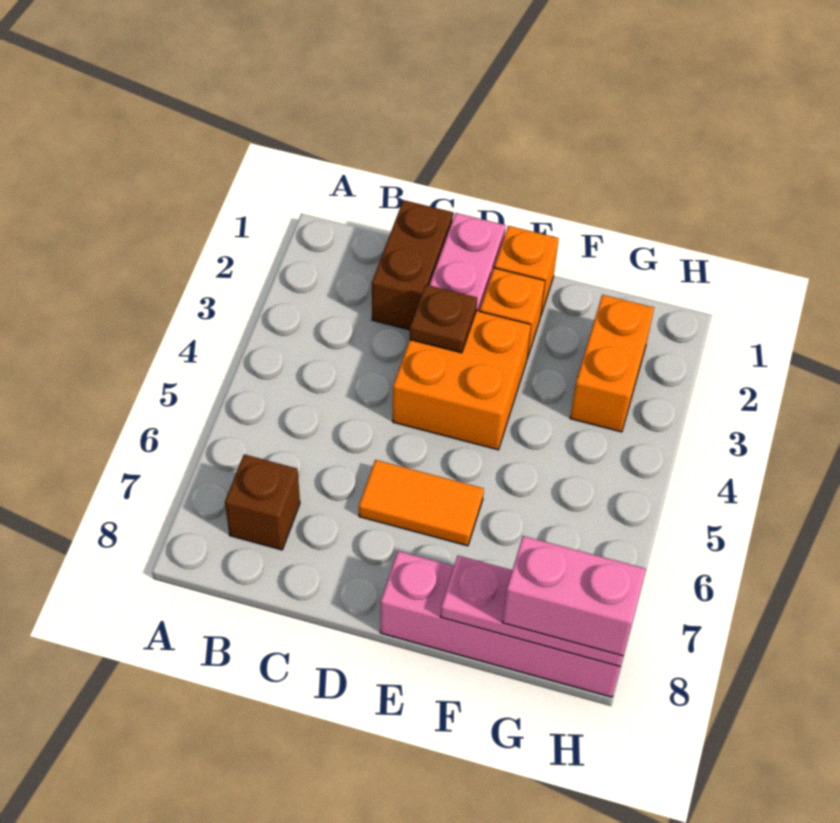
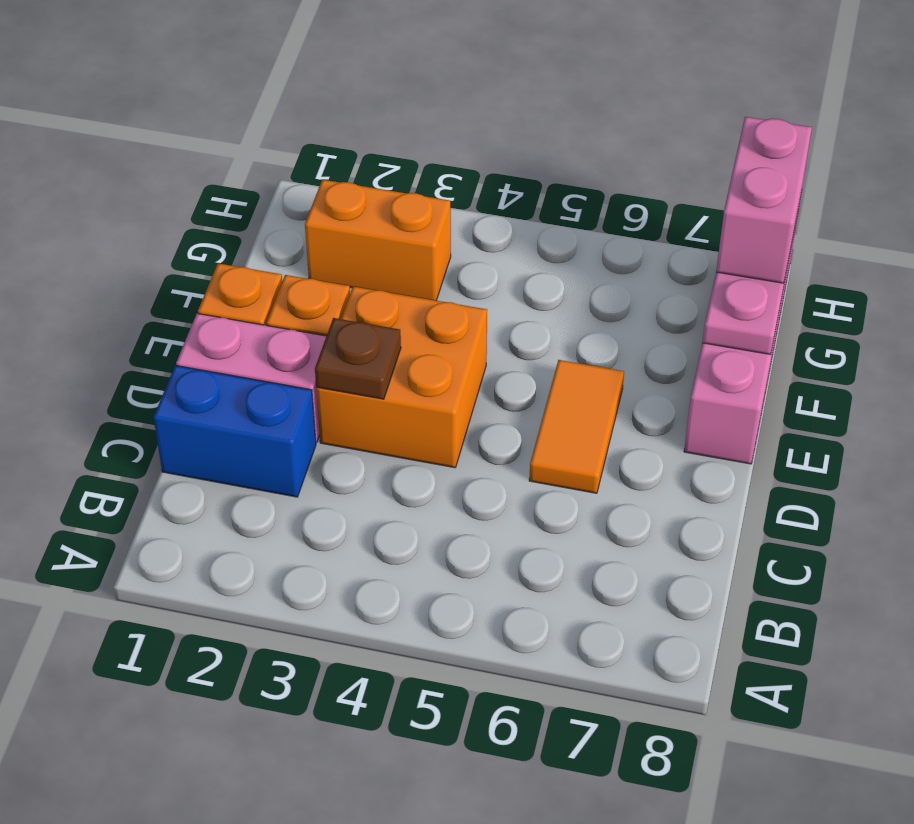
brown 1x1 brick [225,454,300,550] -> none
brown 1x2 brick [372,200,453,330] -> blue 1x2 brick [153,366,316,497]

